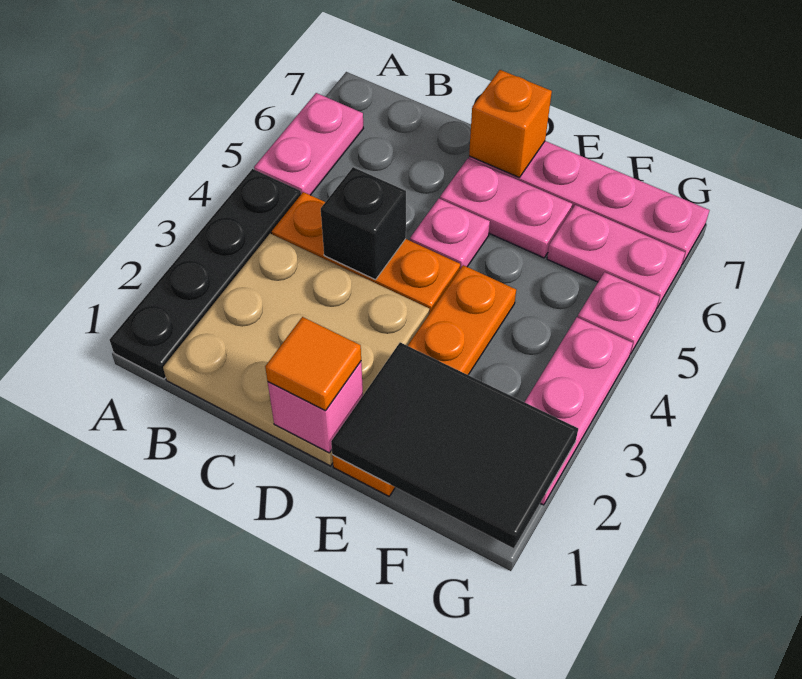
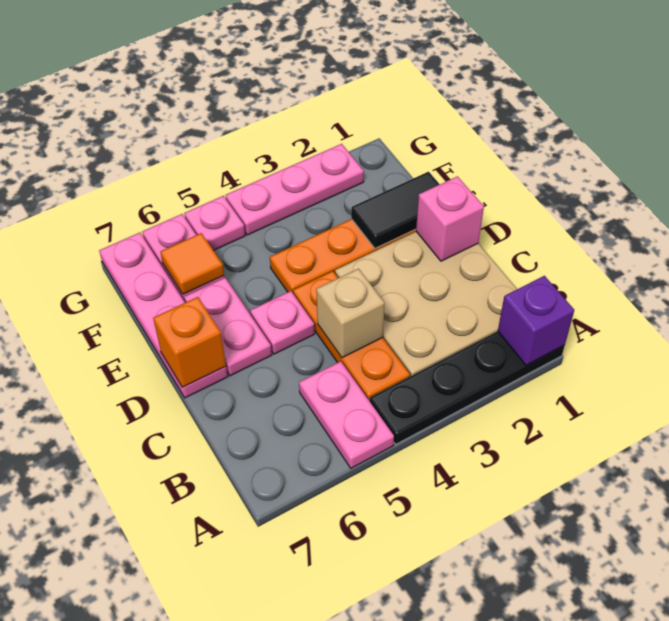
none -> purple 1x1 brick [498,276,574,365]
pink 1x2 plate [254,93,364,195] -> pink 1x2 plate turned to [299,361,394,468]
black 1x1 brick [321,167,406,280] -> tan 1x1 brick [316,269,385,358]
orange 1x1 tile [265,317,361,411] -> orange 1x1 tile moved to [160,233,224,294]
black 2x3 tile [331,342,578,548] -> black 1x2 tile [351,172,440,248]

